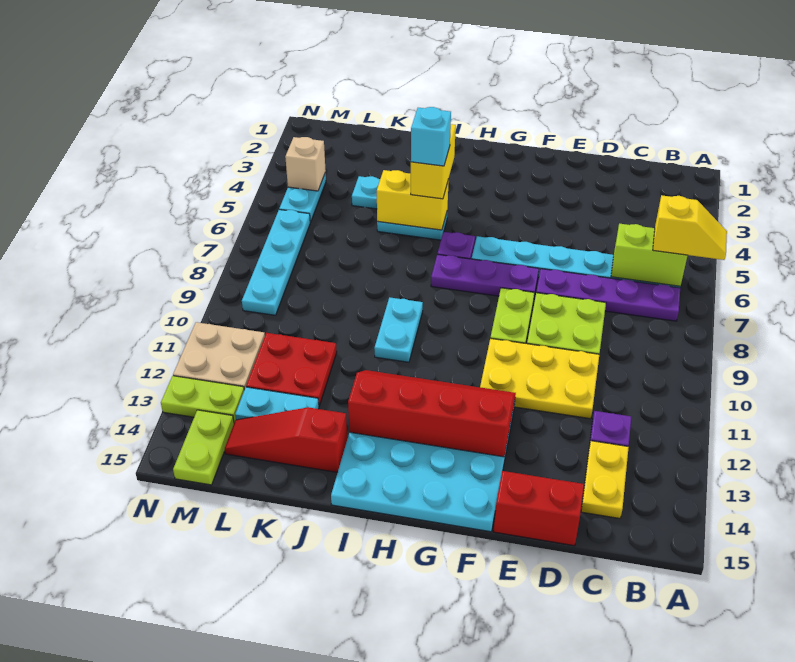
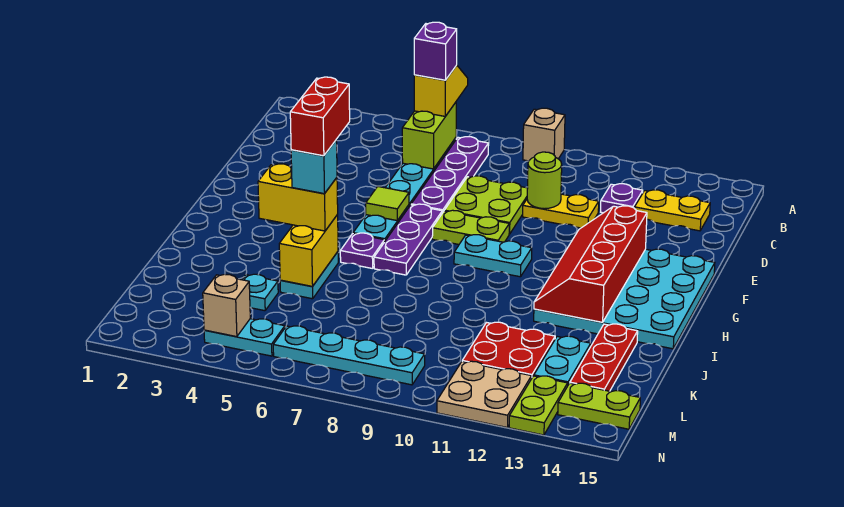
none -> tan 1x1 brick [523,108,565,161]
none -> purple 1x1 brick [414,22,457,80]
yellow 2x3 plate [480,338,599,419] -> yellow 1x2 plate [523,194,599,228]
none -> lime 1x1 round brick [527,152,562,209]
red 1x2 brick [494,471,584,546] -> red 1x2 brick moved to [290,77,350,156]
none -> lime 1x1 tile [366,187,409,220]
cyan 1x2 plate [374,297,423,362] -> cyan 1x2 plate moved to [454,235,532,277]
red 1x3 slope [225,407,347,472] -> red 1x3 plate [570,324,638,391]

